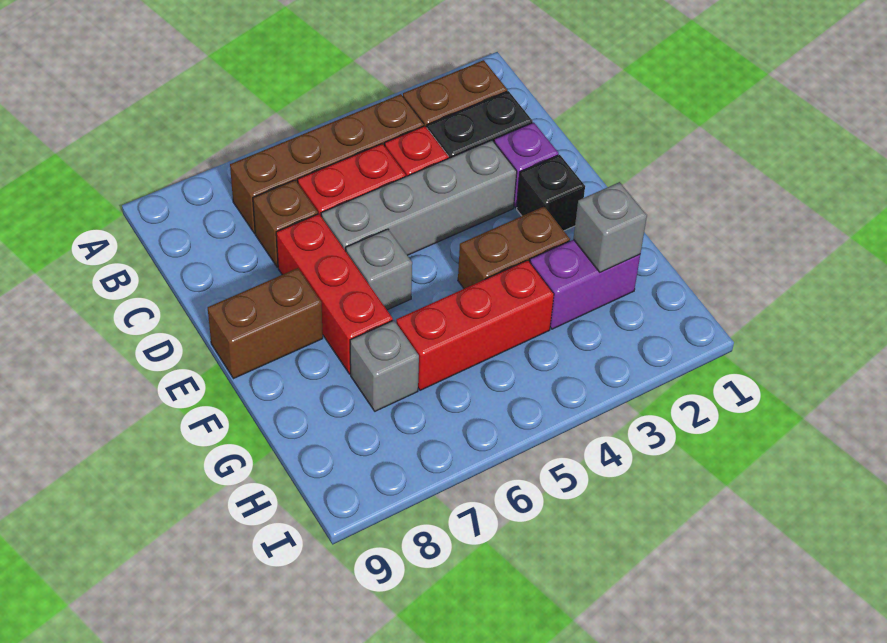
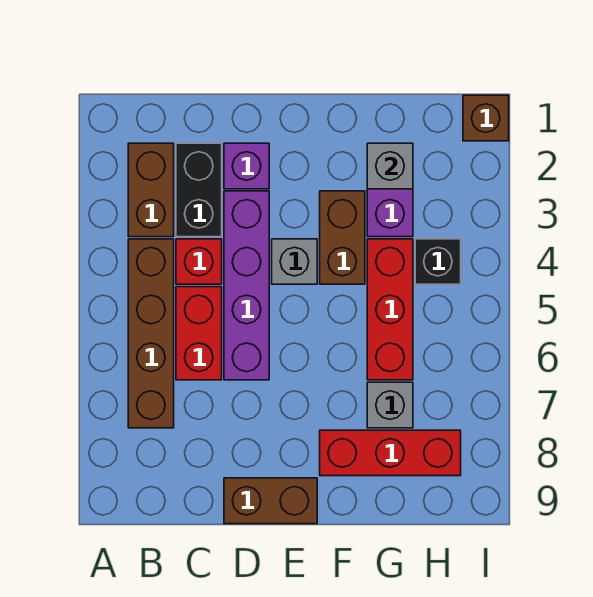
brown 1x1 brick [253,180,318,267] -> brown 1x1 brick moved to [463,95,509,141]
grey 1x4 brick [321,140,517,255] -> purple 1x4 brick [224,191,269,380]
red 1x3 brick [276,214,393,374] -> red 1x3 brick moved to [320,430,461,476]
black 1x1 brick [517,155,585,231] -> black 1x1 brick moved to [415,239,461,284]
grey 1x1 brick [346,229,412,310] -> grey 1x1 brick moved to [272,239,317,284]
brown 1x2 brick [208,268,323,379] -> brown 1x2 brick turned to [224,478,317,524]

